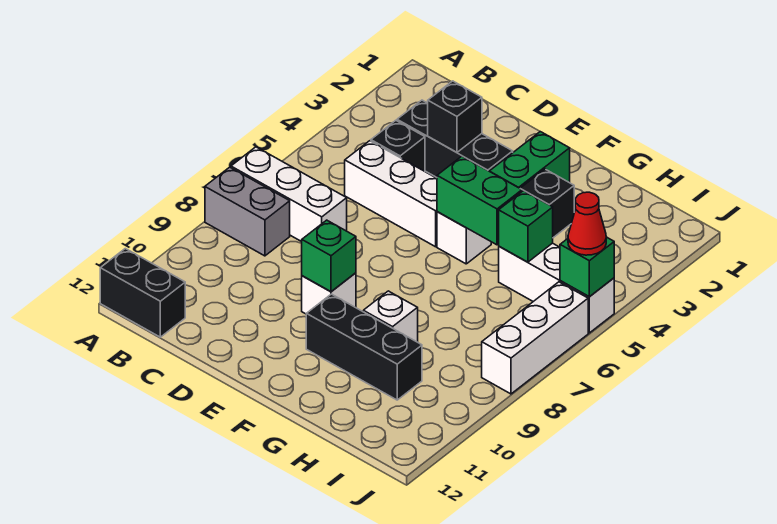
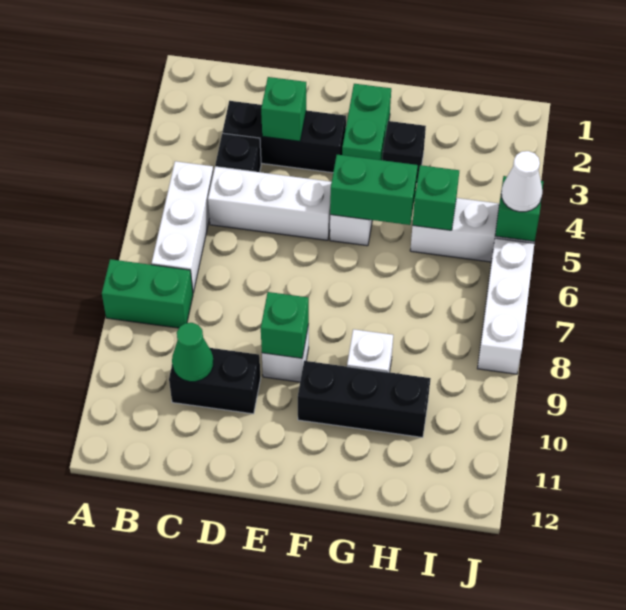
white 1x3 brick [231,147,347,242] -> white 1x3 brick turned to [152,161,214,293]
grey 1x2 brick [205,167,290,256] -> green 1x2 brick [102,259,193,328]
black 1x2 brick [100,249,185,337] -> black 1x2 brick moved to [169,348,261,414]
none -> green 1x1 cone [172,323,213,382]
black 1x1 brick [428,81,482,152] -> green 1x1 brick [261,77,306,141]
red 1x1 cone [568,192,606,255] -> white 1x1 cone [501,151,542,212]

